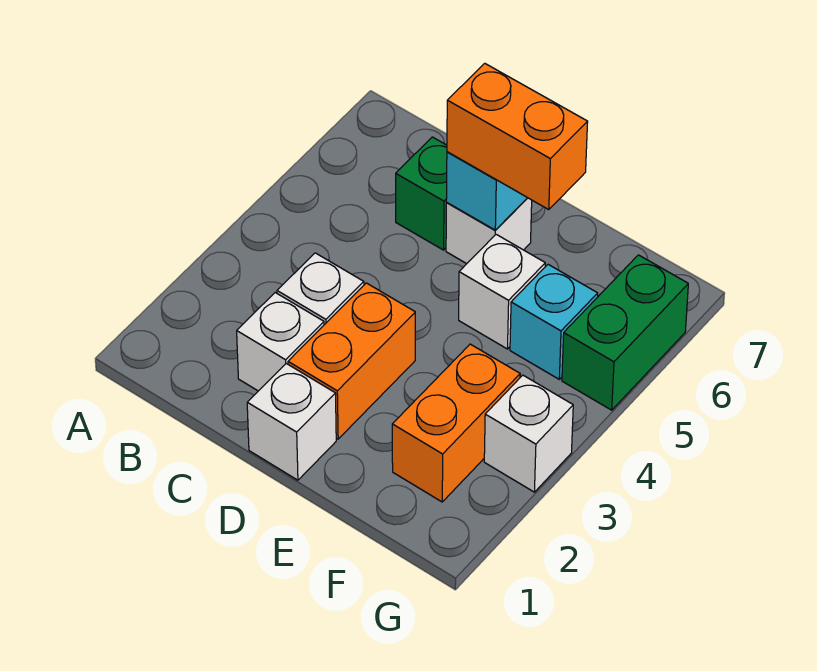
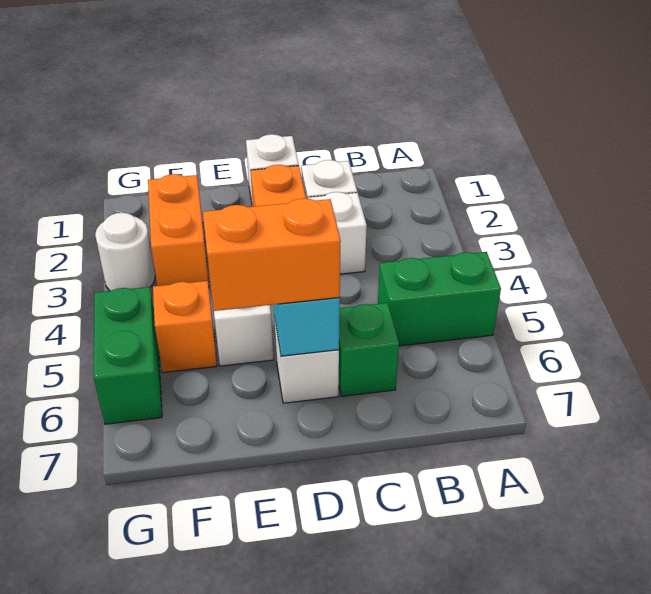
none -> green 1x2 brick [378,252,501,346]
cyan 1x1 brick [510,264,598,379] -> orange 1x1 brick [153,281,217,373]
white 1x1 brick [484,375,573,492] -> white 1x1 round brick [95,213,155,291]

